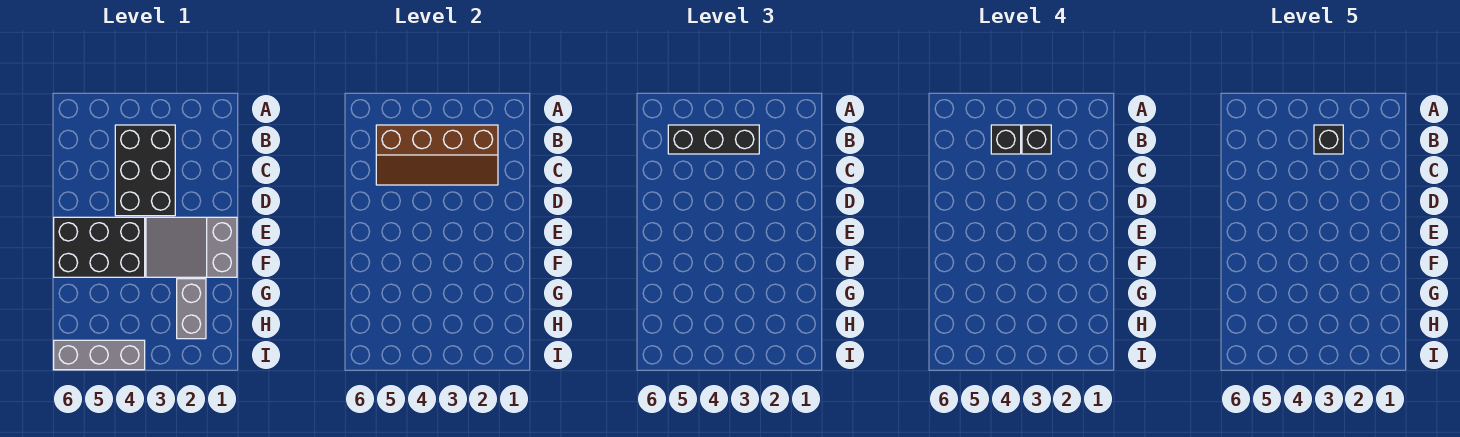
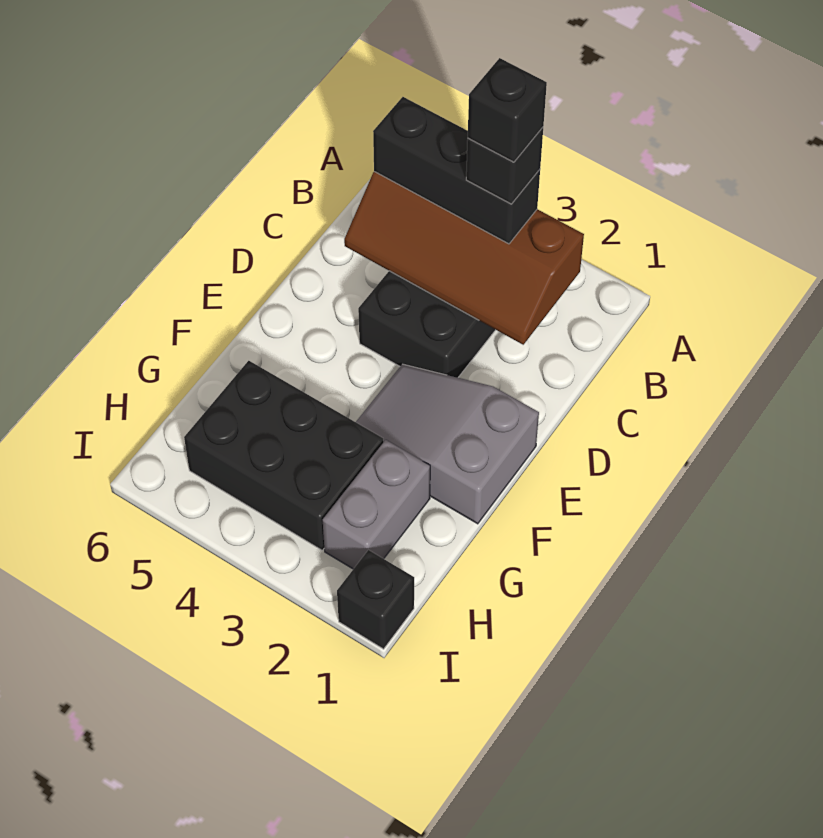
black 1x1 brick [991,125,1021,154] -> black 1x1 brick moved to [337,550,414,649]
black 2x3 brick [54,217,145,277] -> black 2x3 brick moved to [184,361,384,550]
grey 1x3 brick [54,340,145,370] -> none

